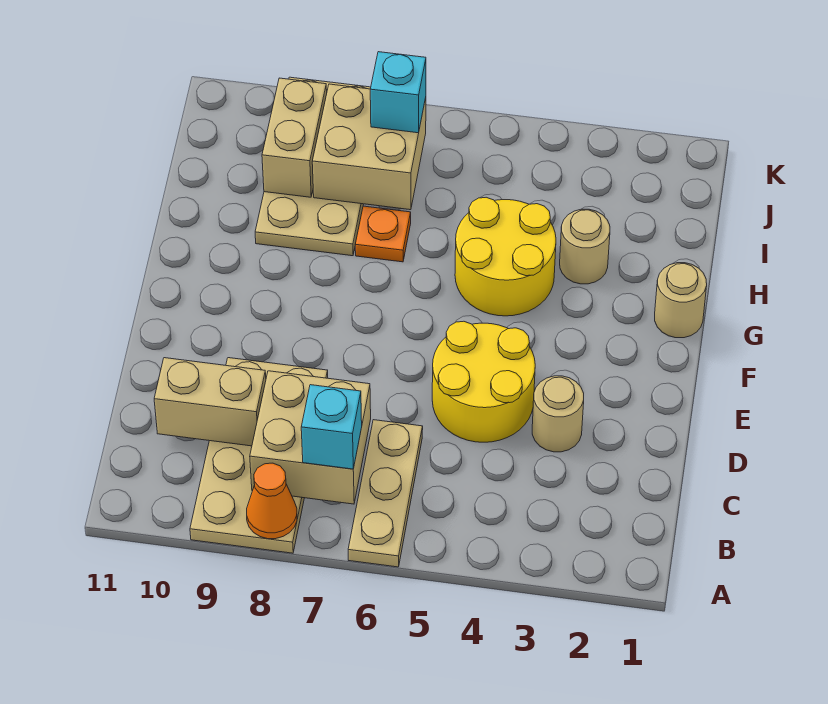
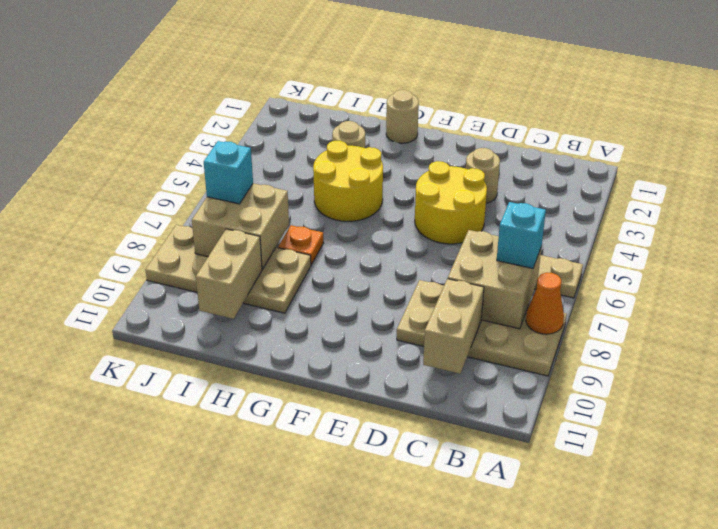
tan 1x2 brick [262,78,327,197] -> tan 1x2 brick turned to [196,229,262,319]

